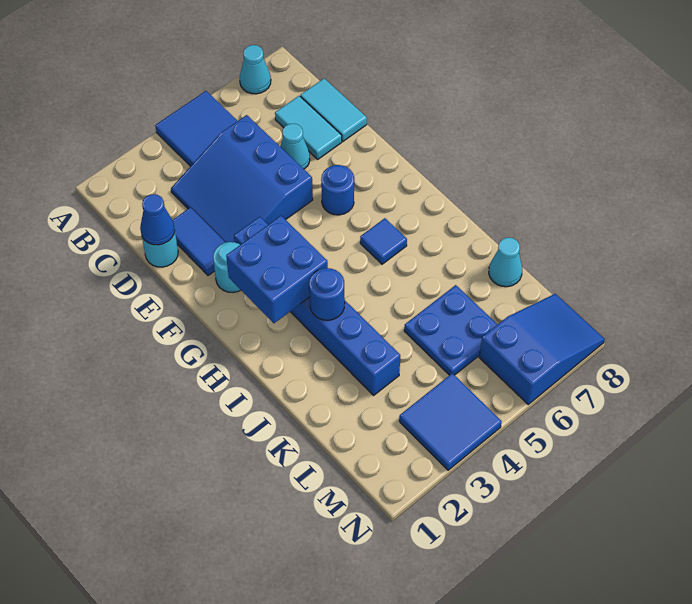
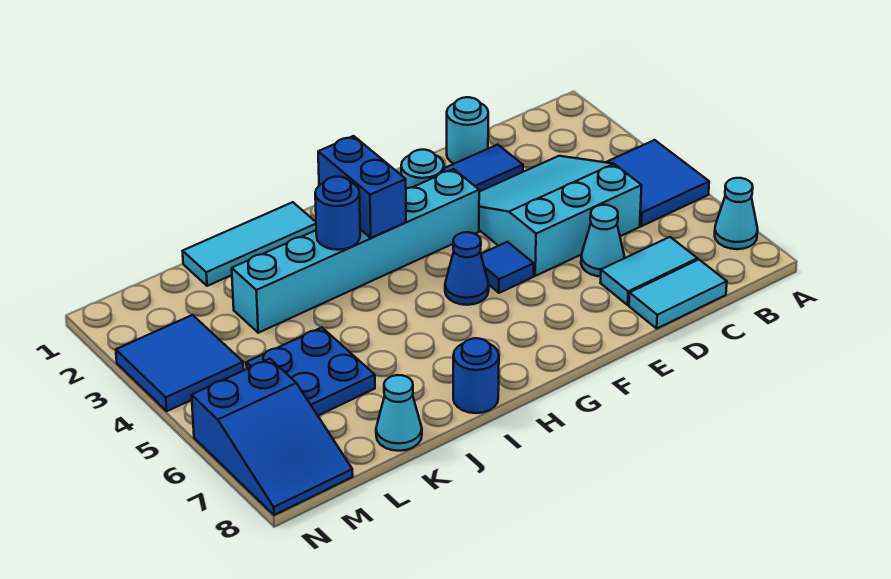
blue 3x3 slope [171,115,313,243] -> cyan 3x3 slope [479,156,642,276]
blue 1x1 cone [140,194,175,245] -> blue 1x1 cone moved to [445,232,489,305]
blue 1x6 brick [234,217,400,395] -> cyan 1x6 brick [232,169,479,333]
blue 1x1 round brick [321,165,354,215] -> blue 1x1 round brick moved to [453,338,499,413]
blue 2x2 brick [226,216,328,323] -> blue 1x2 brick [318,136,406,238]
blue 1x1 tile [360,218,407,264] -> blue 1x1 tile moved to [481,242,534,293]
none -> cyan 1x3 tile [183,202,316,286]

